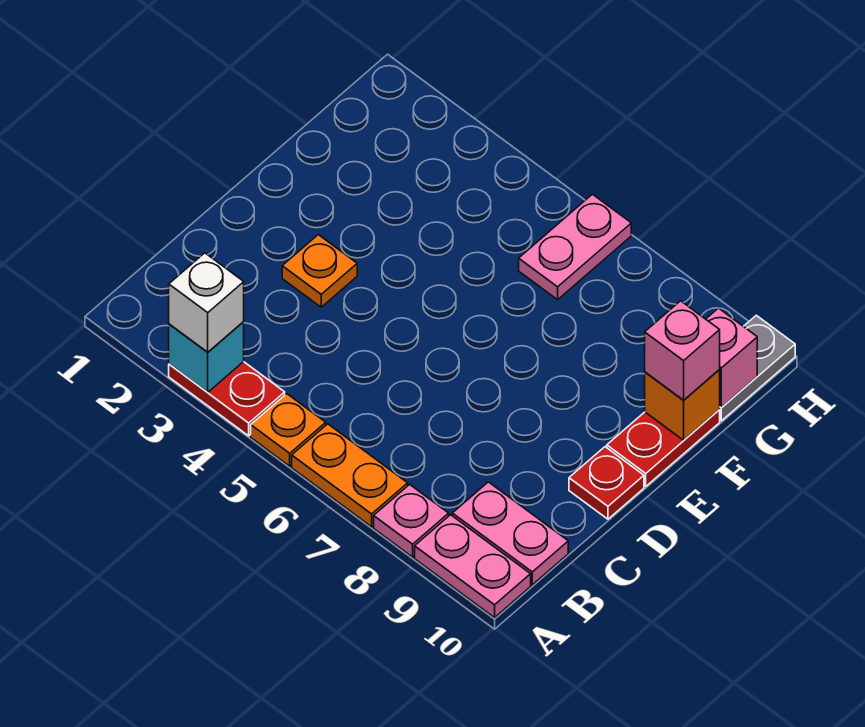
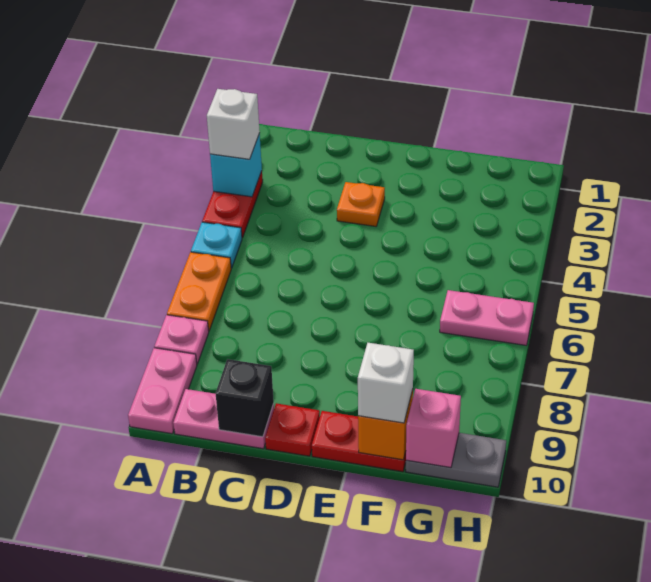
orange 1x1 plate [251,394,326,466] -> cyan 1x1 plate [191,222,242,268]
pink 1x2 plate [452,482,568,585] -> pink 1x2 plate turned to [173,389,274,449]
none -> black 1x1 brick [215,359,274,437]
pink 1x1 brick [645,301,720,400] -> white 1x1 brick [358,343,414,423]

